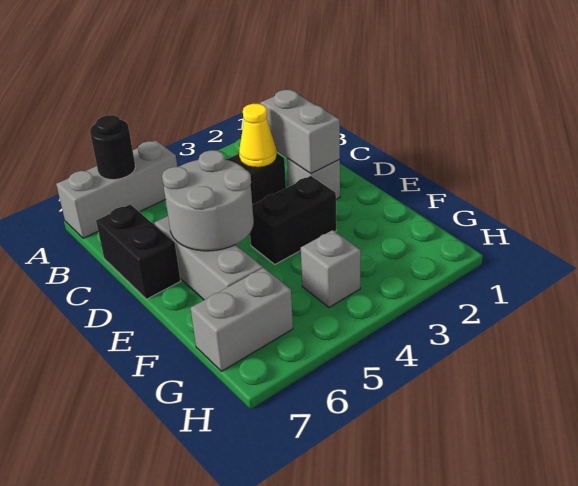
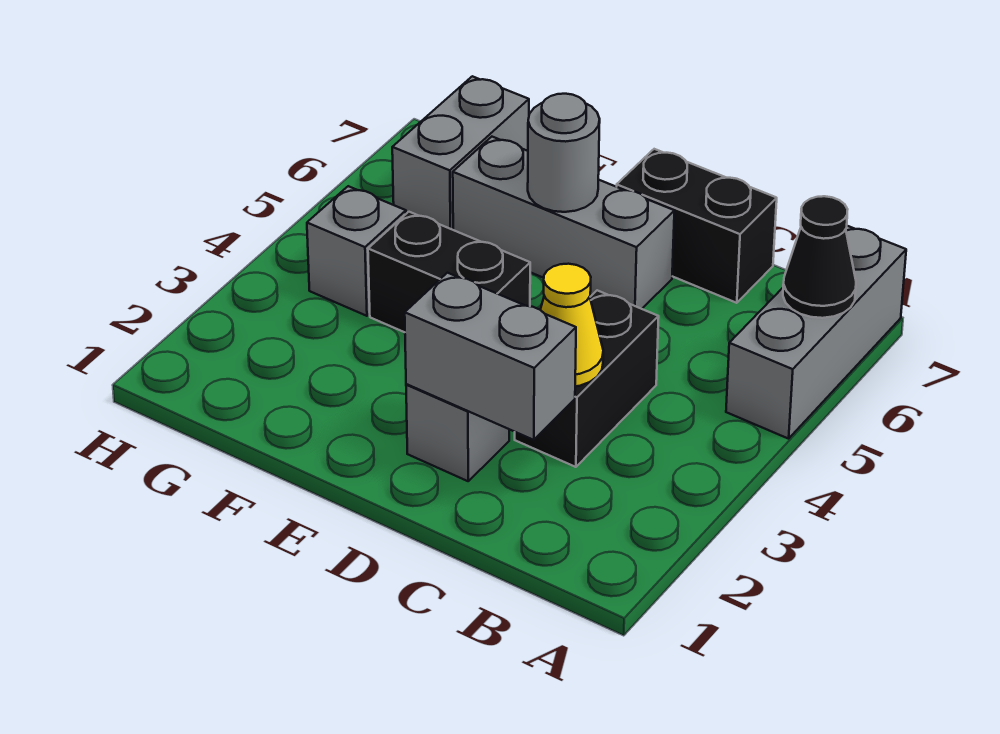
black 1x1 round brick [90,115,135,180] -> black 1x1 cone [783,196,856,318]
grey 2x2 round brick [162,150,254,251] -> grey 1x1 round brick [528,94,600,212]
black 1x2 brick [250,176,336,264] -> black 1x2 brick turned to [368,212,530,332]

